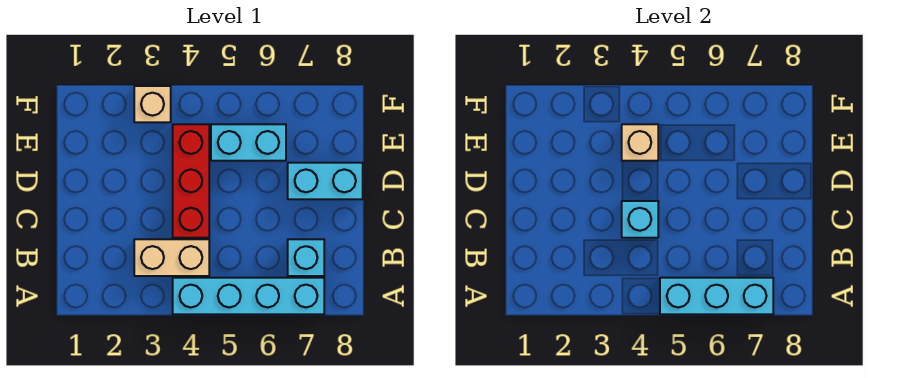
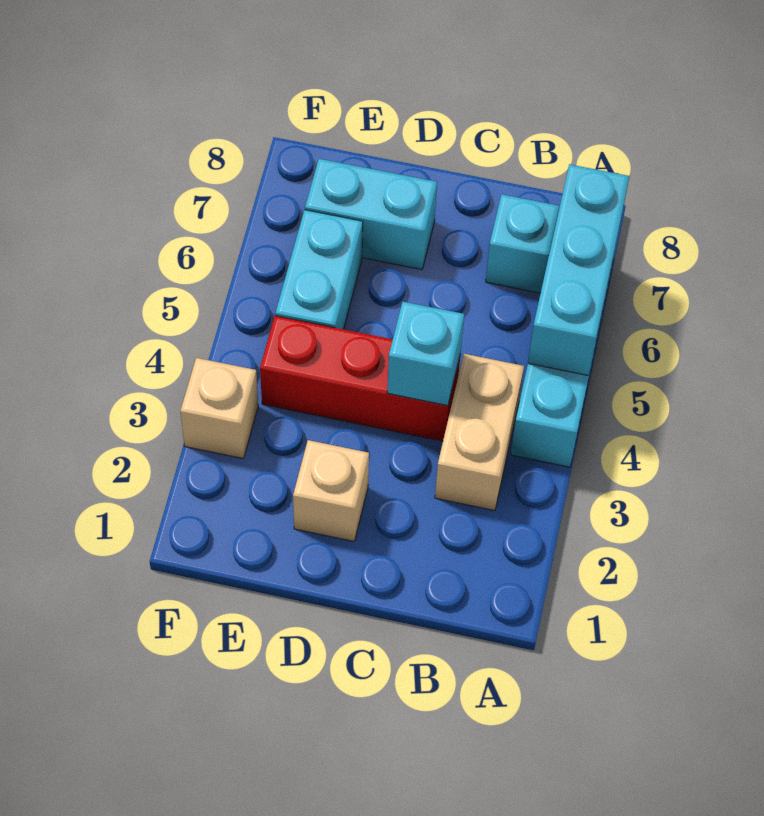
cyan 1x2 brick [288,163,363,199] -> cyan 1x2 brick turned to [305,159,437,270]
tan 1x1 brick [622,124,658,161] -> tan 1x1 brick moved to [293,440,369,541]

